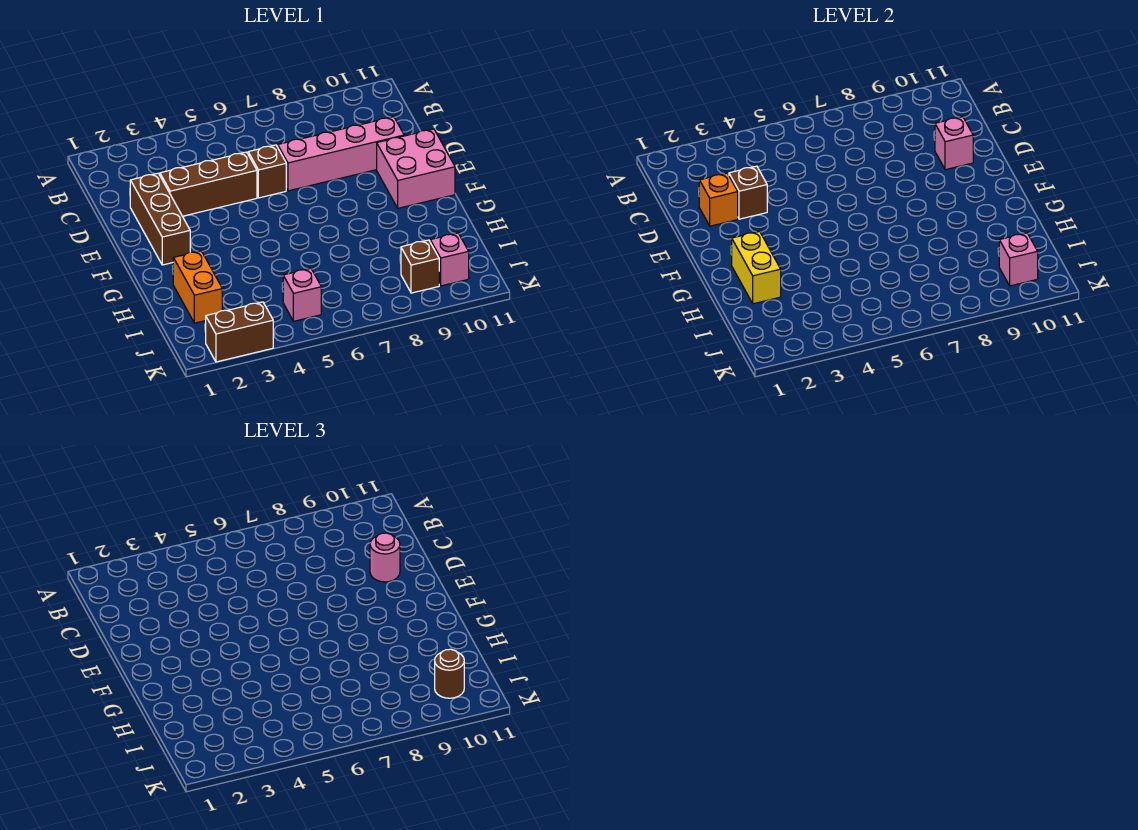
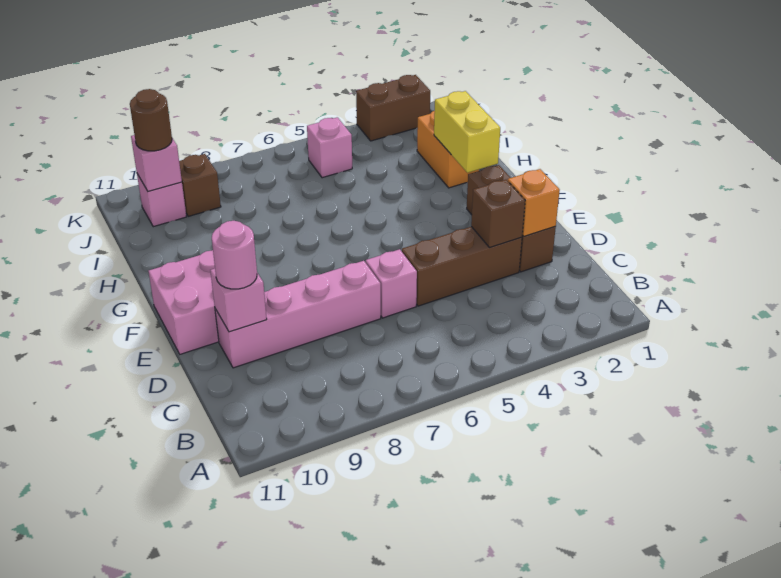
brown 1x1 brick [248,145,286,198] -> pink 1x1 brick [366,249,417,318]

